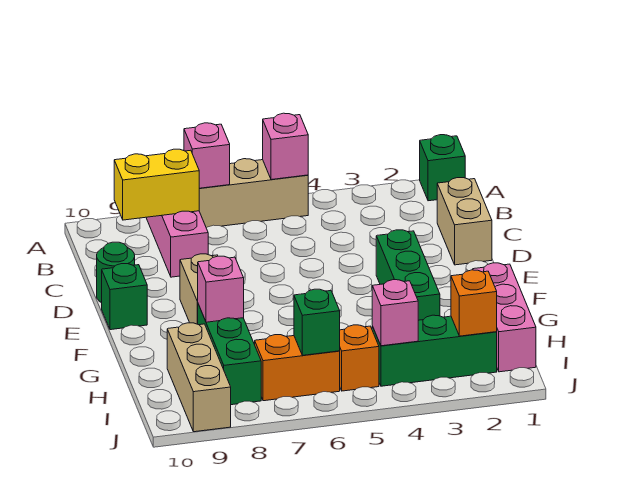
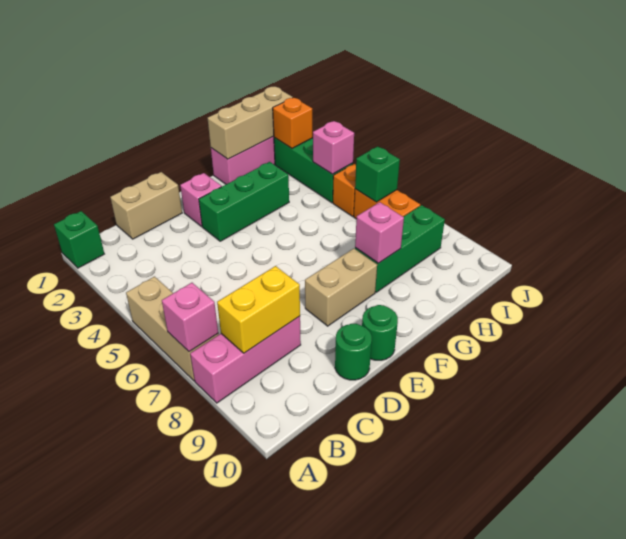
pink 1x1 brick [263,113,308,180] -> pink 1x1 brick moved to [180,173,222,227]
yellow 1x2 brick [114,149,200,220] -> yellow 1x2 brick turned to [217,266,300,353]
green 1x1 brick [102,264,147,330] -> green 1x1 round brick [362,305,398,360]
tan 1x3 brick [167,323,231,432] -> tan 1x3 brick moved to [208,87,293,159]

